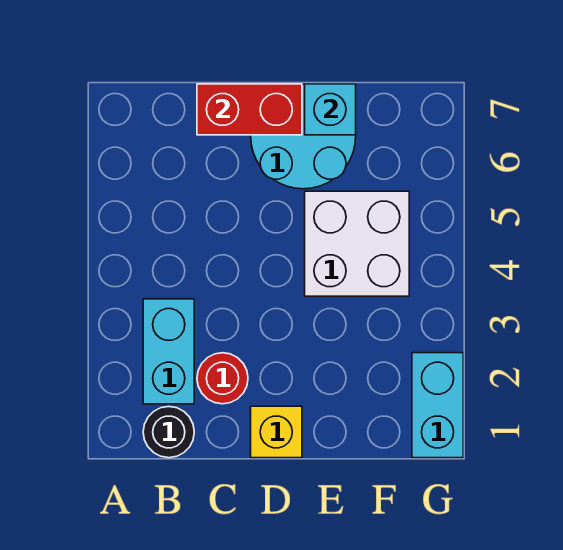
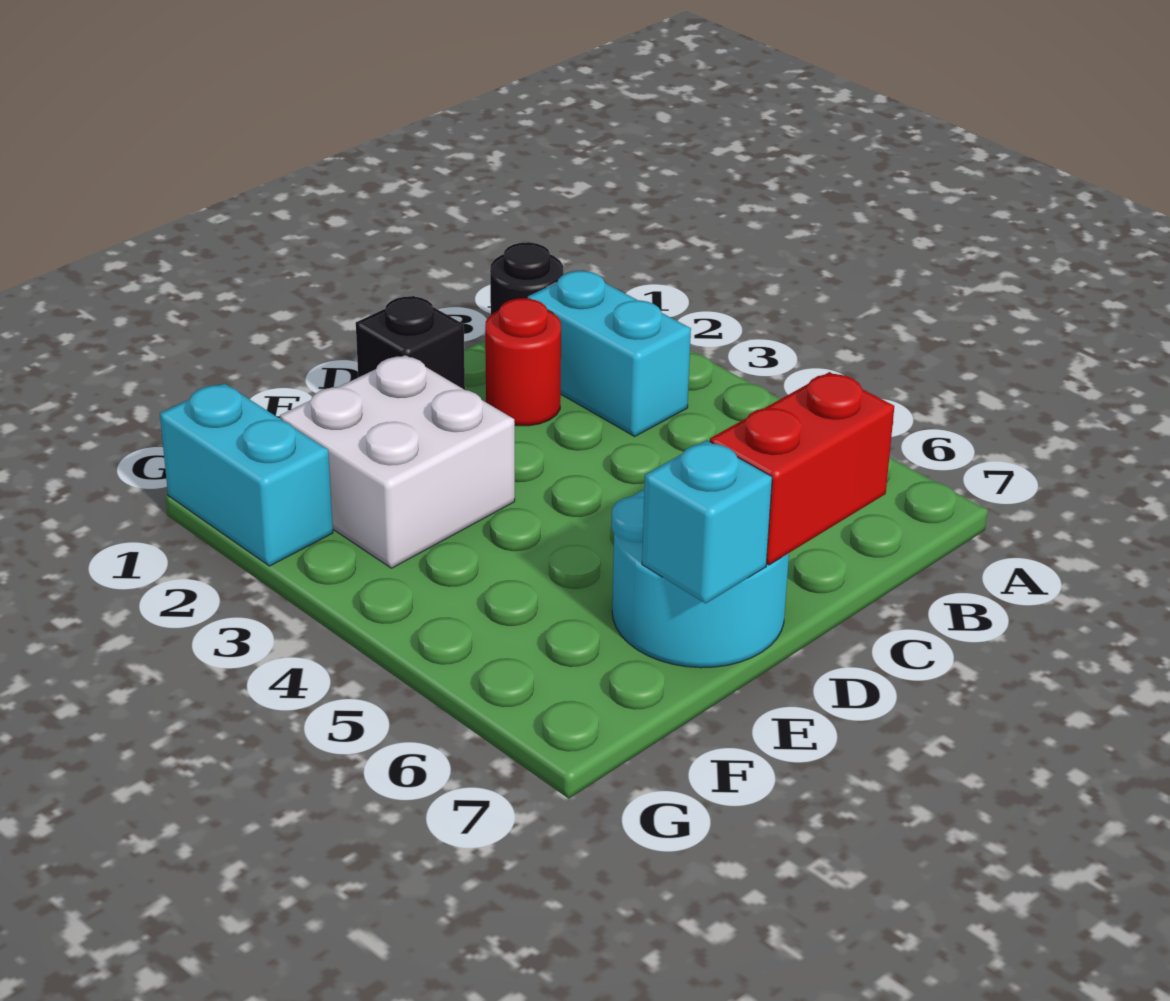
yellow 1x1 brick [251,406,302,458] -> black 1x1 brick [356,296,465,390]
white 2x2 brick [305,191,409,296] -> white 2x2 brick moved to [280,355,515,568]

